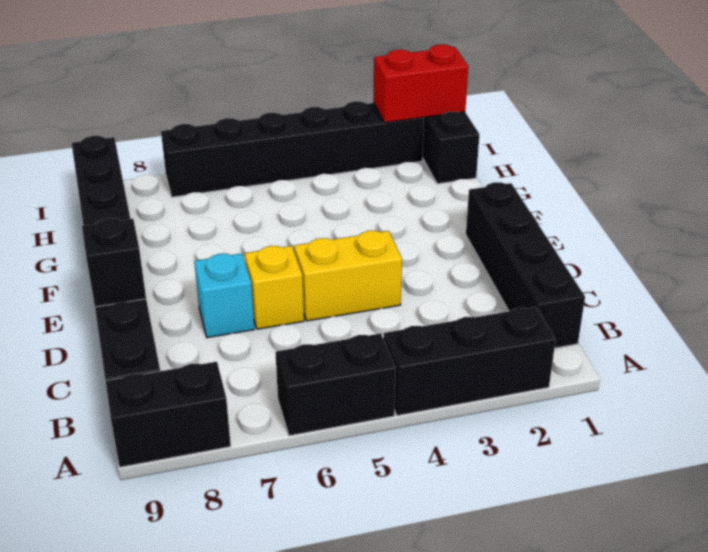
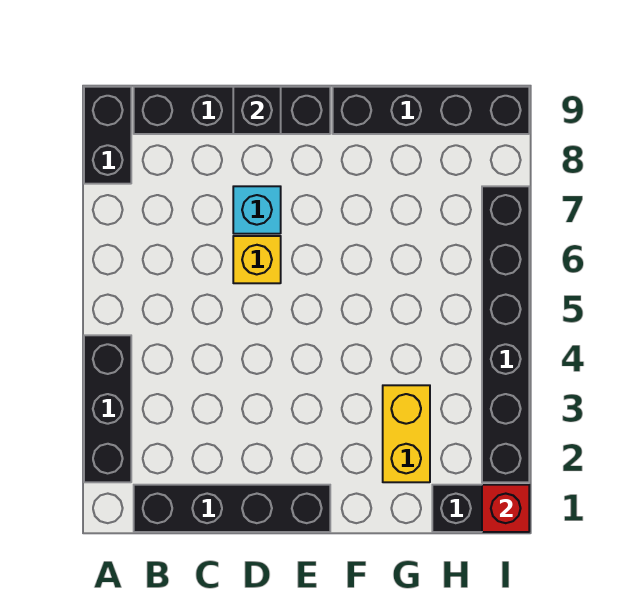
black 1x2 brick [275,333,396,436] -> none
yellow 1x2 brick [294,231,402,321] -> yellow 1x2 brick moved to [383,385,430,482]
red 1x2 brick [373,45,468,123] -> red 1x1 brick [482,485,529,532]

